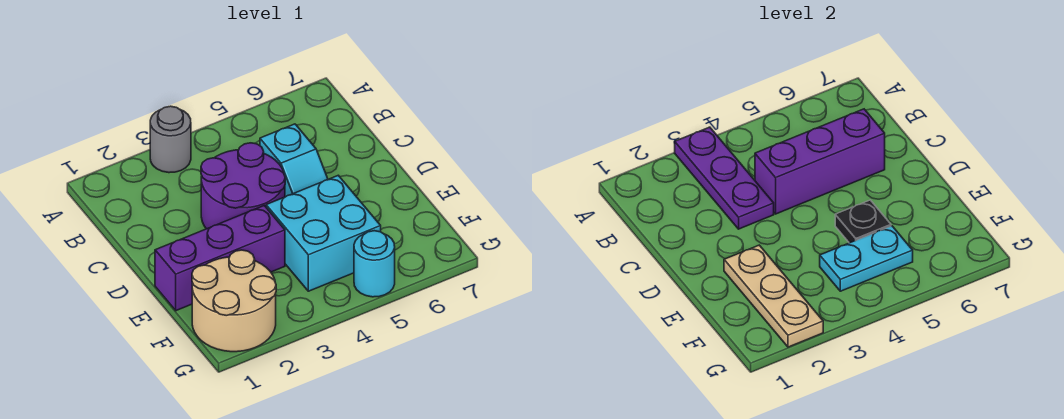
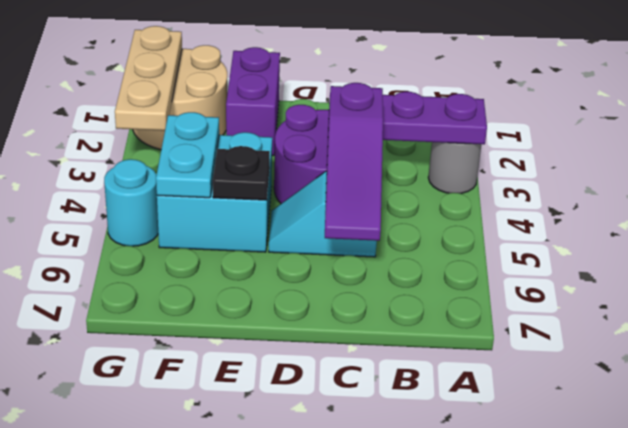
purple 1x3 brick [755,109,885,214] -> purple 1x3 slope [325,83,383,241]
purple 1x3 brick [155,206,285,311] -> purple 1x2 brick [226,47,280,156]
tan 1x3 plate [724,245,823,347] -> tan 1x3 plate turned to [115,26,182,131]

